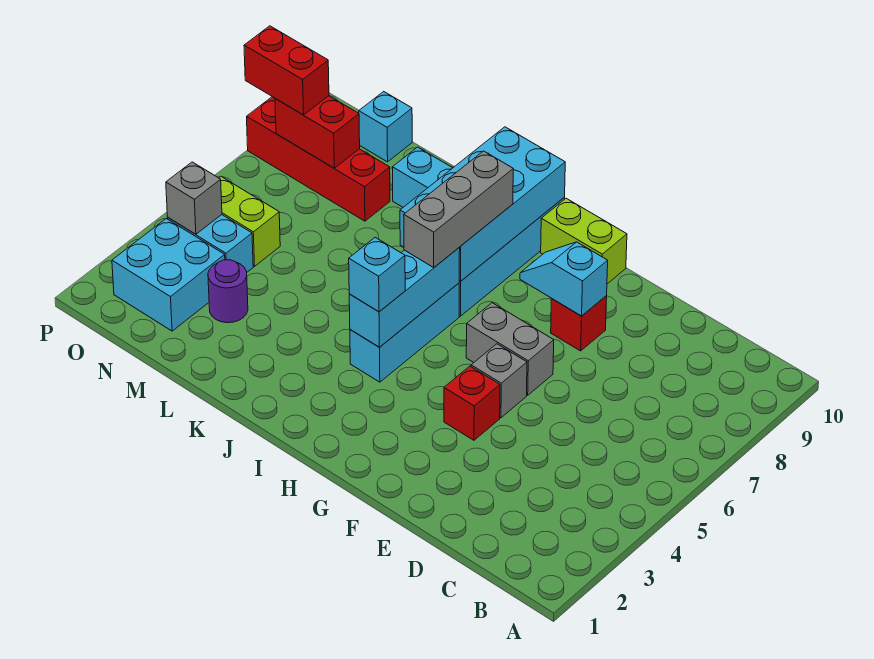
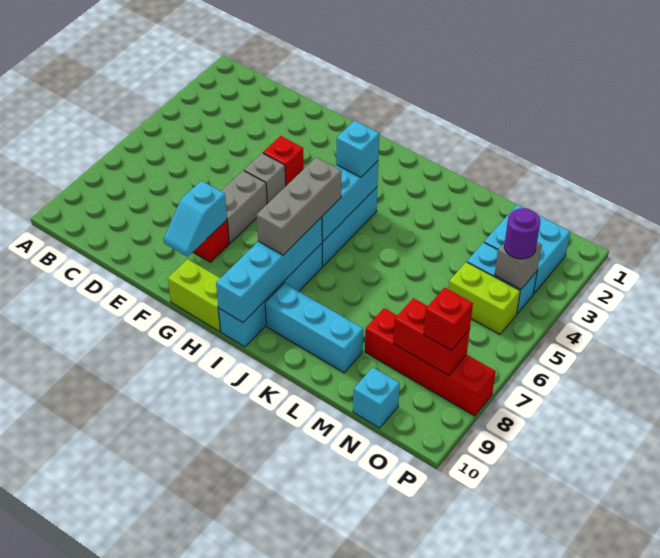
grey 1x2 brick [466,303,554,395] -> grey 1x2 brick turned to [221,171,267,243]
cyan 1x2 slope [520,242,608,316] -> cyan 1x2 slope turned to [164,181,227,257]
cyan 2x4 brick [400,127,565,281] -> cyan 1x4 brick [216,217,322,322]
purple 1x1 round brick [208,260,248,323] -> purple 1x1 round brick moved to [504,208,540,259]
red 1x2 brick [244,26,329,115] -> red 1x1 brick [424,288,473,350]

